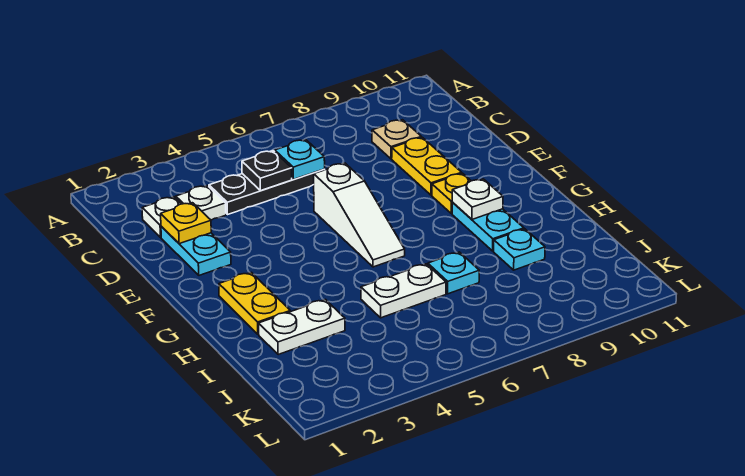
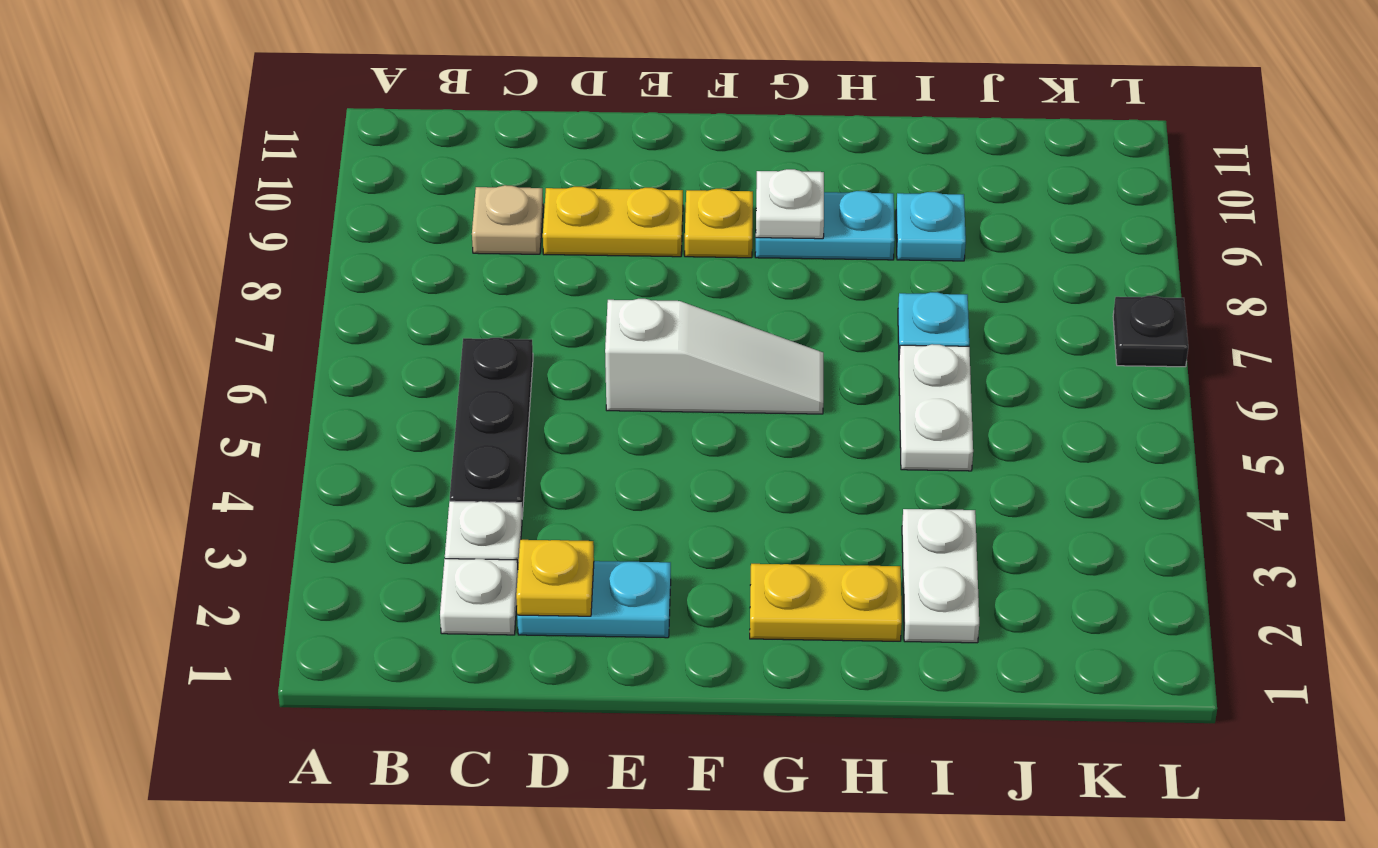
black 1x1 plate [242,151,292,191] -> black 1x1 plate moved to [1113,296,1188,367]
cyan 1x1 plate [275,140,325,179] -> none

